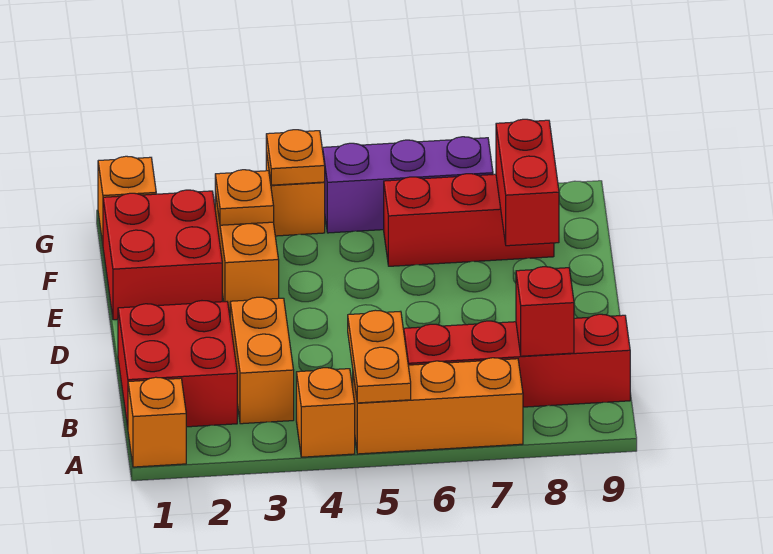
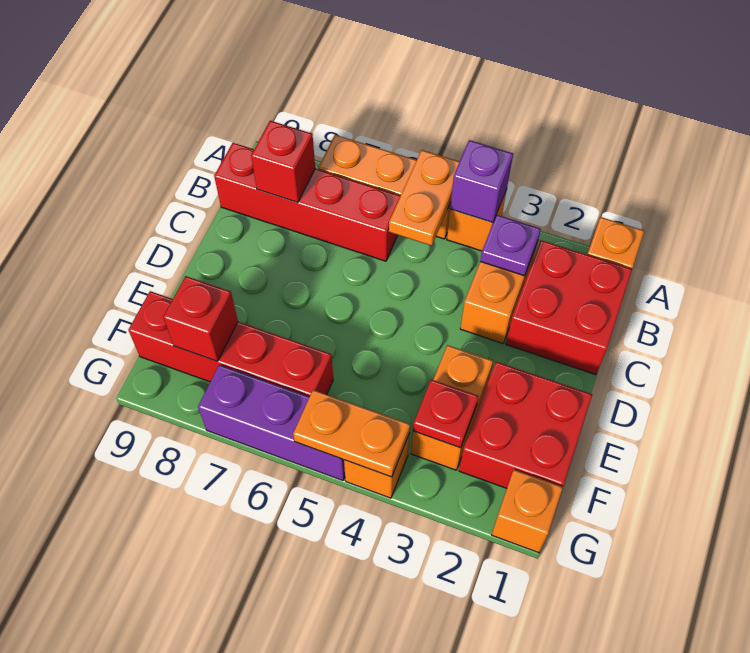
none -> purple 1x1 brick [450,140,513,223]
none -> purple 1x1 plate [480,215,541,276]
red 1x2 brick [496,119,559,246] -> red 1x1 brick [163,276,238,361]
orange 1x1 plate [215,170,274,225] -> red 1x1 plate [413,380,479,448]
red 1x3 brick [384,174,554,266] -> red 1x4 brick [128,291,333,397]
orange 1x1 plate [266,130,325,185] -> orange 1x2 plate [293,390,410,477]

